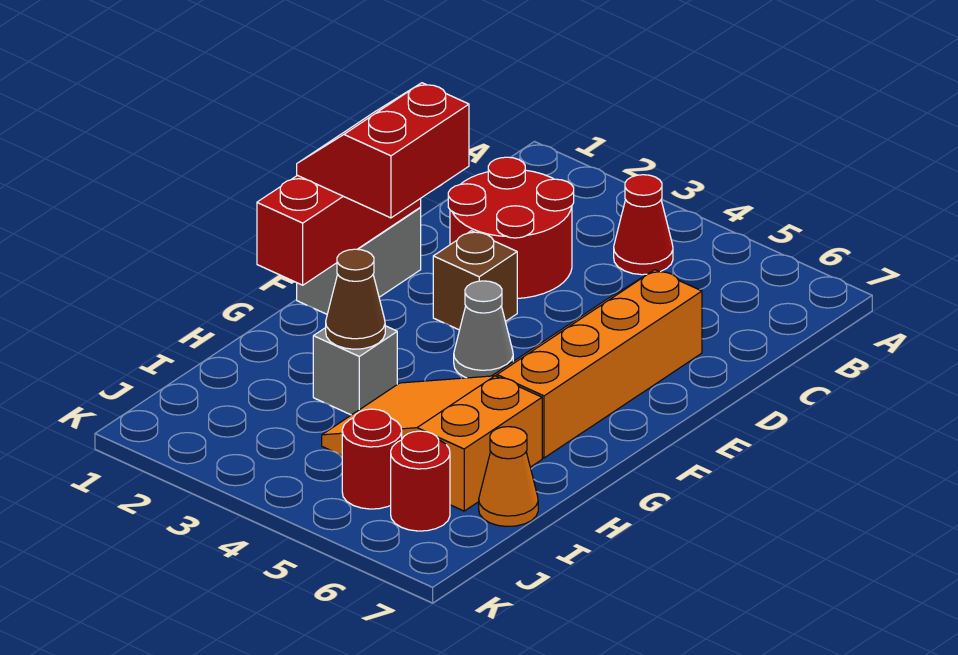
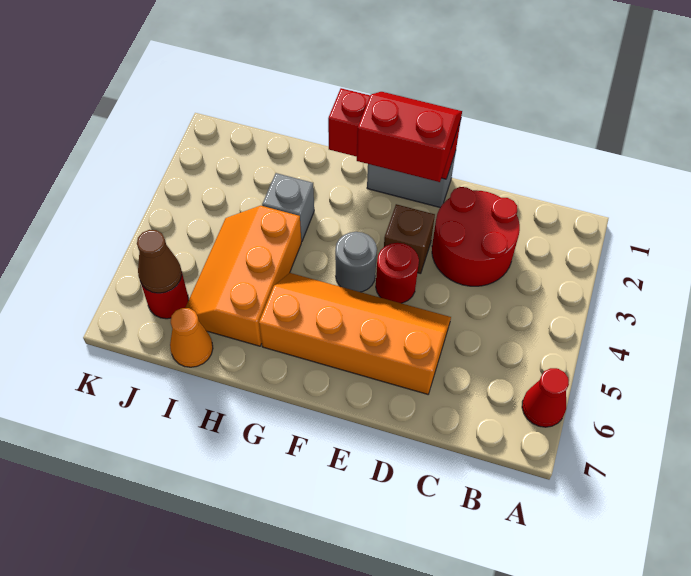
red 1x1 cone [614,175,673,275] -> red 1x1 cone moved to [522,368,569,427]
grey 1x1 cone [454,281,513,378] -> grey 1x1 round brick [335,232,377,292]
brown 1x1 cone [326,249,385,349] -> brown 1x1 cone moved to [137,230,182,293]
orange 2x3 slope [322,376,542,511] -> orange 2x3 slope turned to [185,206,301,346]
red 1x1 round brick [342,409,402,509] -> red 1x1 round brick moved to [376,243,419,303]

